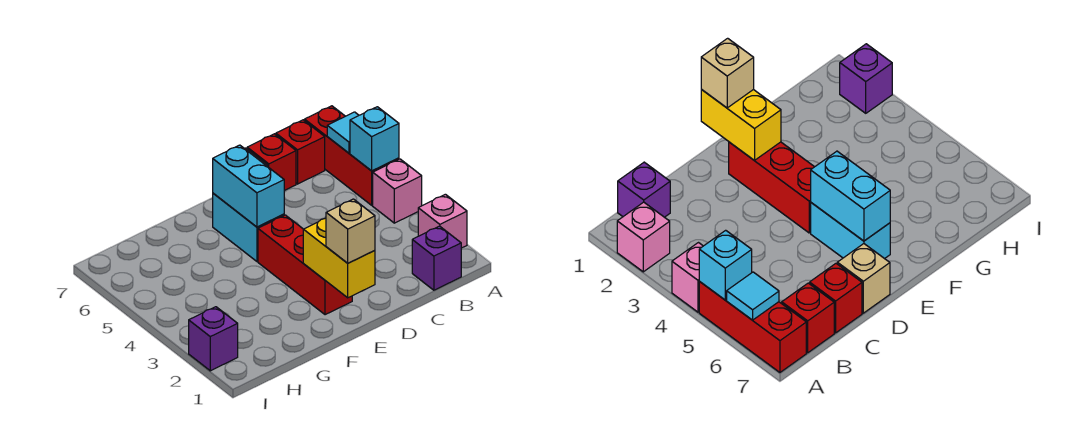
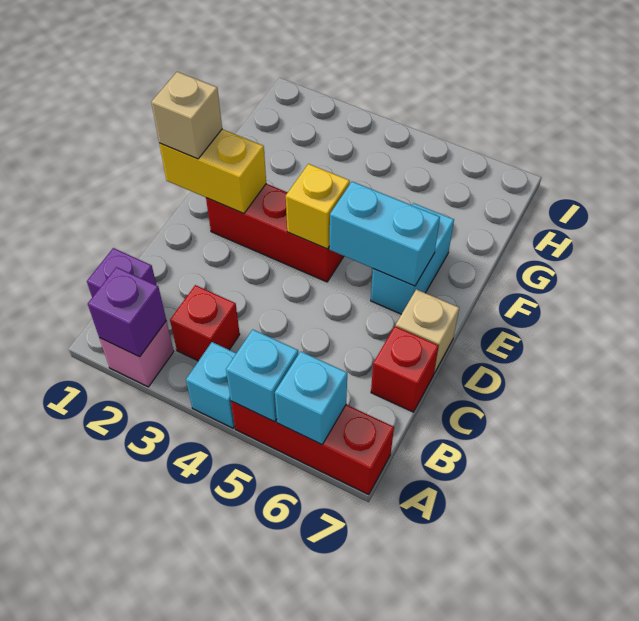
pink 1x1 brick [373,159,422,223] -> cyan 1x1 brick [186,342,236,428]
cyan 1x1 tile [327,112,359,153] -> cyan 1x1 brick [275,351,347,445]
red 1x1 brick [276,120,325,184] -> red 1x1 brick moved to [170,285,240,361]
none -> yellow 1x1 brick [286,164,350,249]
cyan 1x2 brick [213,193,284,261] -> cyan 1x2 brick turned to [371,203,454,314]
purple 1x1 brick [189,307,238,371] -> purple 1x1 brick moved to [88,267,166,357]

